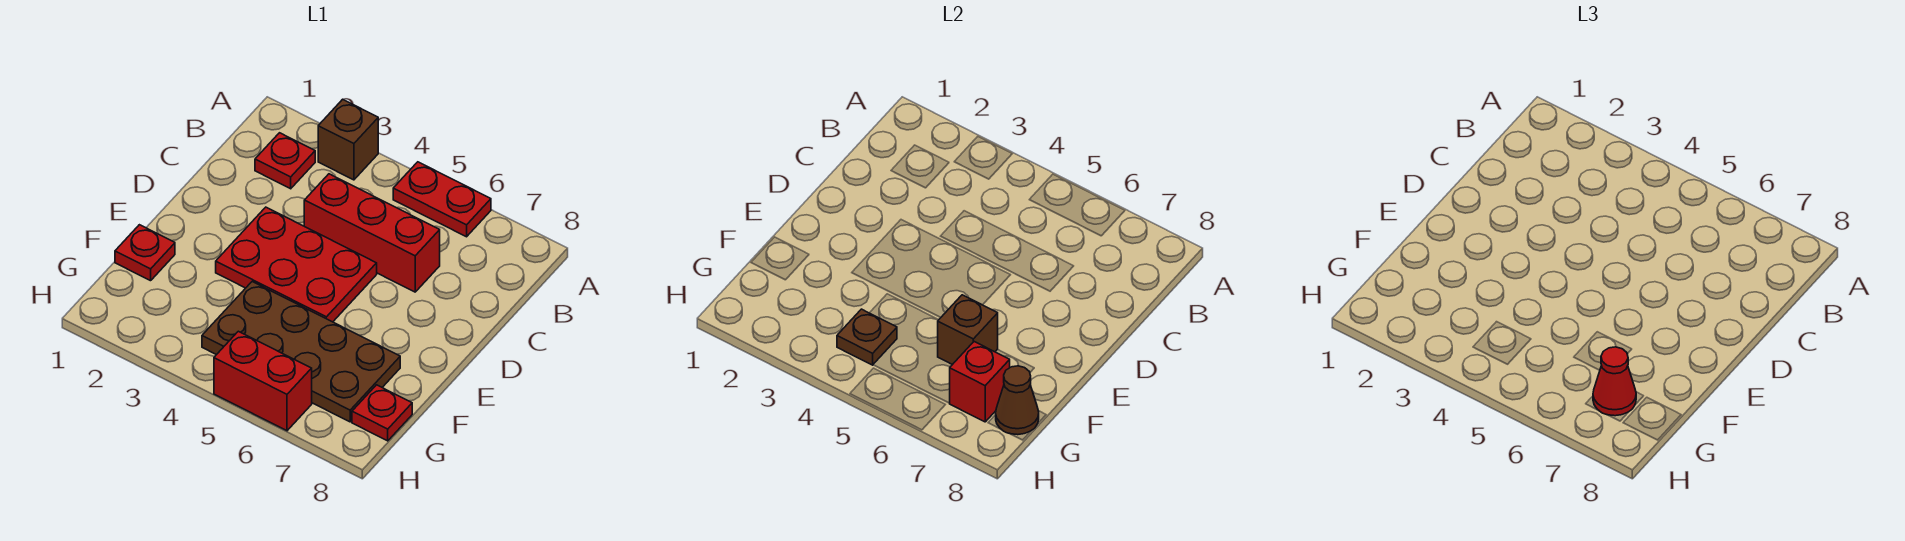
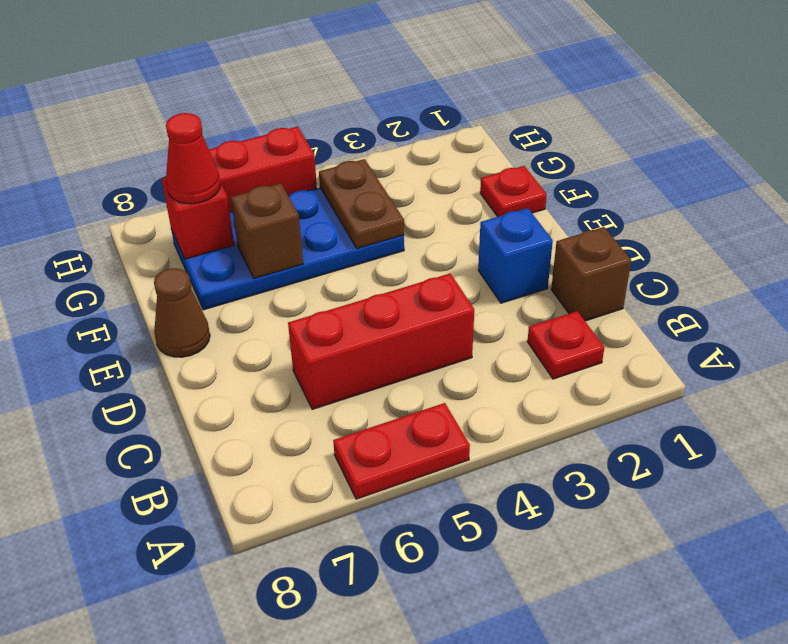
brown 1x1 brick [318,99,378,180] -> brown 1x1 brick moved to [551,227,631,321]
none -> blue 1x1 brick [478,208,553,303]
red 2x3 plate [216,207,377,322] -> none
brown 2x4 plate [202,282,400,422] -> blue 2x4 plate [171,188,404,310]
brown 1x1 plate [837,309,897,365] -> brown 1x2 plate [319,159,404,248]
red 1x1 plate [352,385,412,441] -> none
brown 1x1 cone [996,366,1039,435] -> brown 1x1 cone moved to [154,268,210,357]

